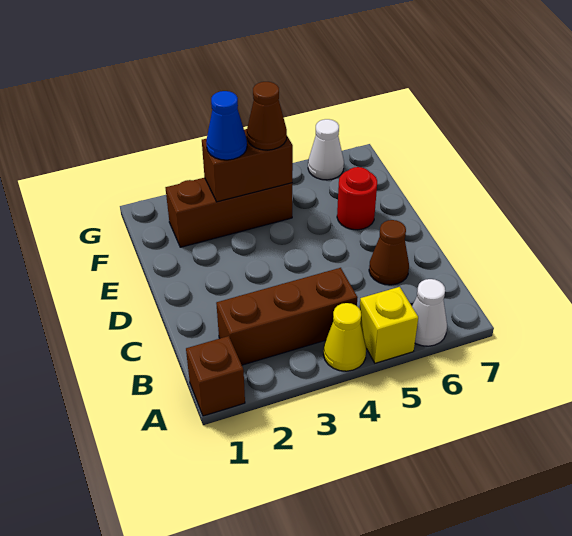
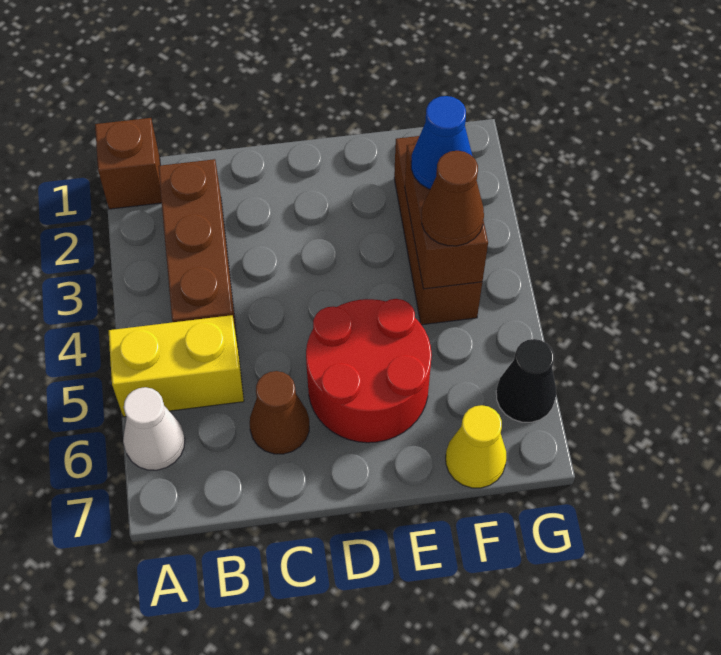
yellow 1x1 cone [323,303,366,371] -> yellow 1x1 cone moved to [446,405,507,488]
yellow 1x1 brick [360,287,418,363] -> yellow 1x2 brick [109,315,244,417]
red 1x1 round brick [337,167,377,230] -> red 2x2 round brick [306,299,432,443]
white 1x1 cone [308,119,344,180] -> black 1x1 cone [496,339,556,422]

